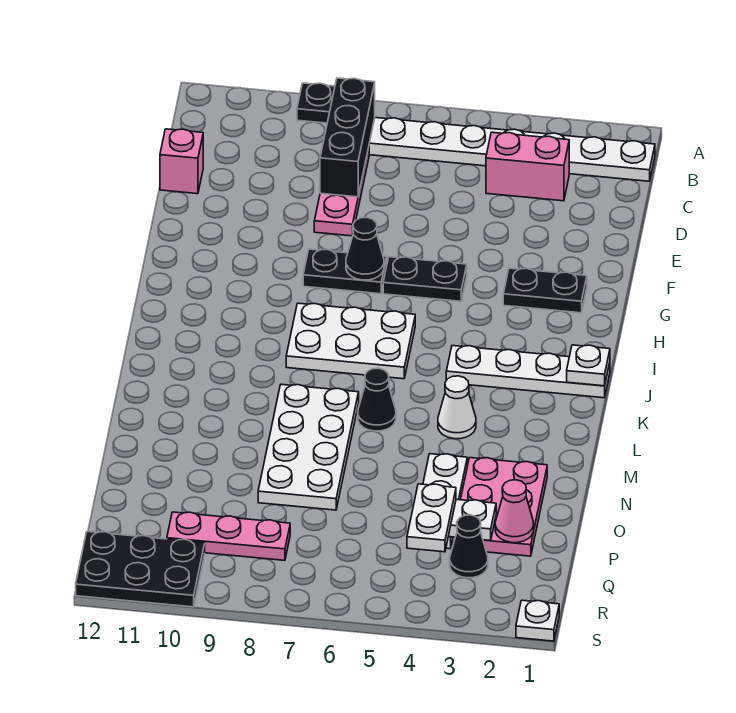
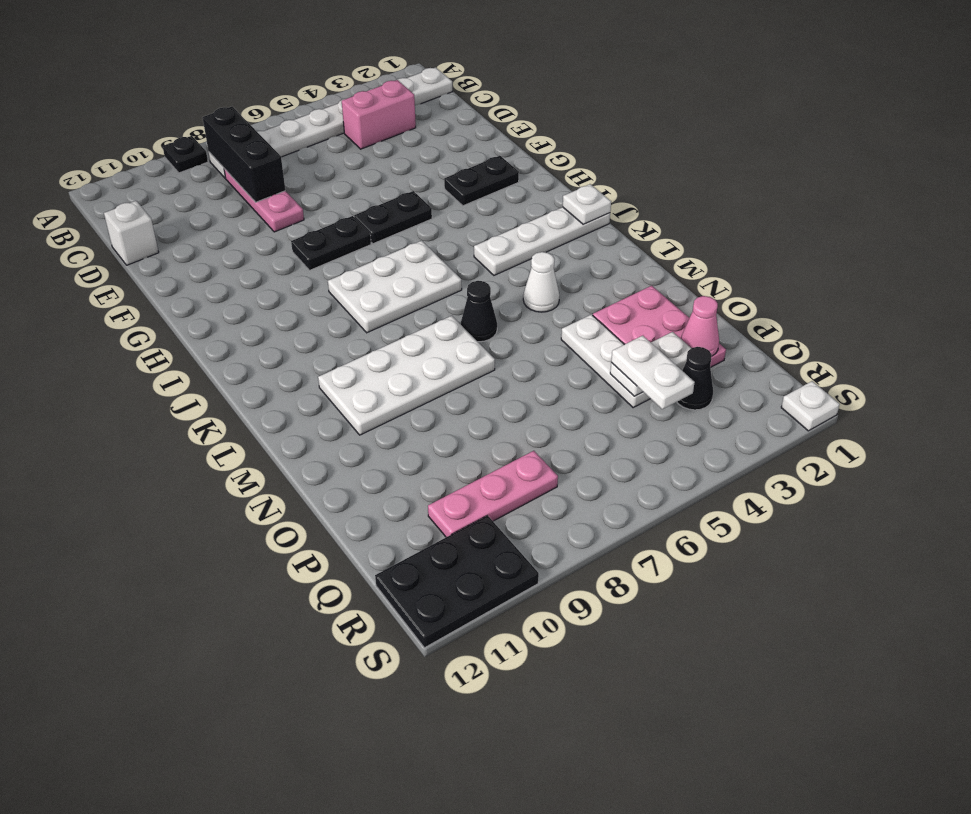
pink 1x1 brick [160,129,203,194] -> white 1x1 brick [104,201,159,265]
black 1x1 cone [346,217,384,280] -> none
white 2x4 plate [258,384,359,510] -> white 2x4 plate turned to [318,316,495,435]

